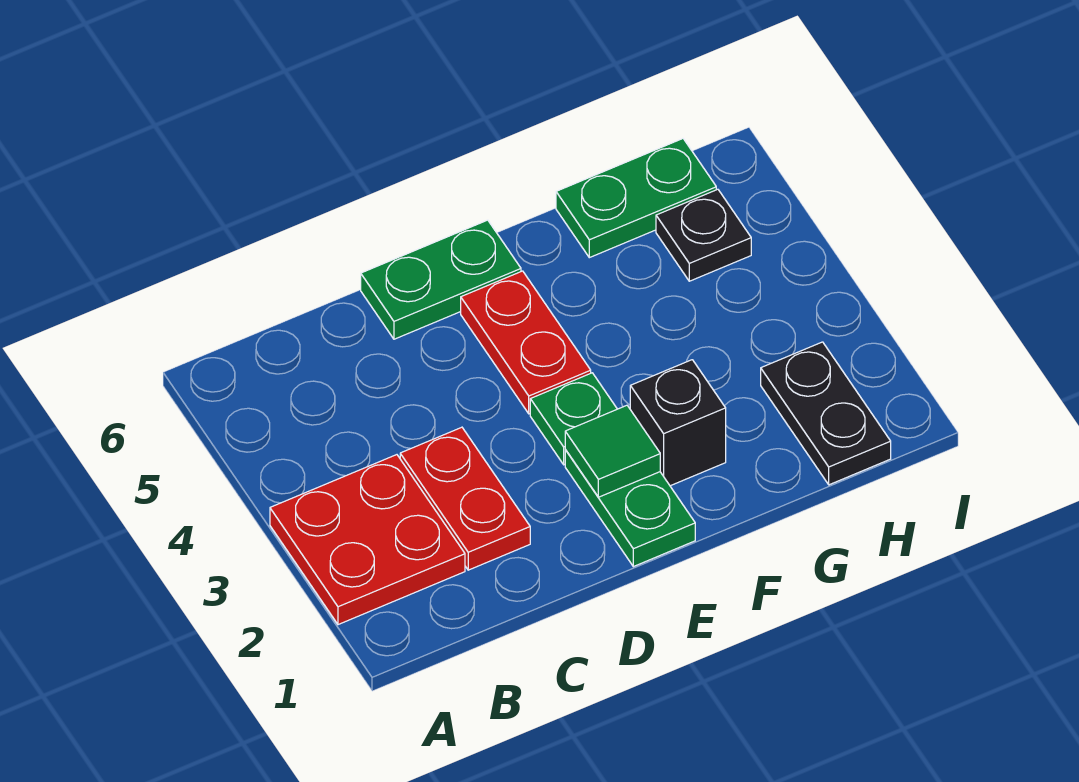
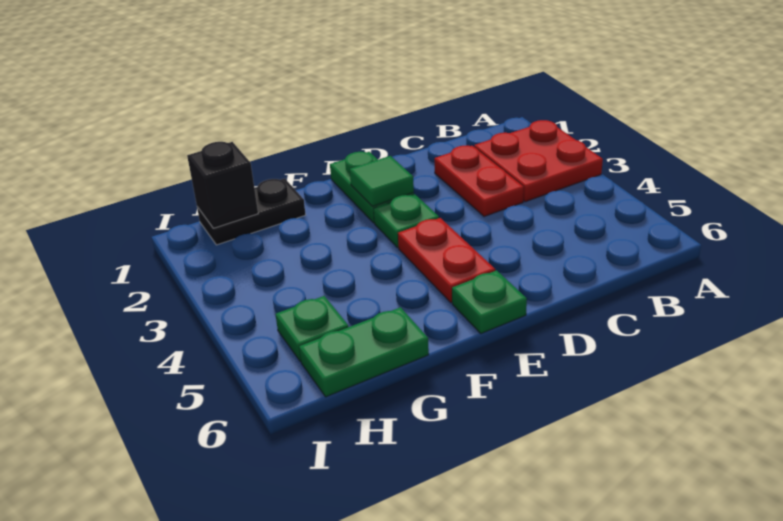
green 1x2 plate [361,220,521,339] -> green 1x1 plate [452,270,527,334]
black 1x1 brick [630,360,726,486] -> black 1x1 brick moved to [187,142,258,228]
black 1x2 plate [761,342,891,485] -> black 1x2 plate turned to [197,178,306,245]
black 1x1 plate [656,189,751,281] -> green 1x1 plate [275,296,348,362]

